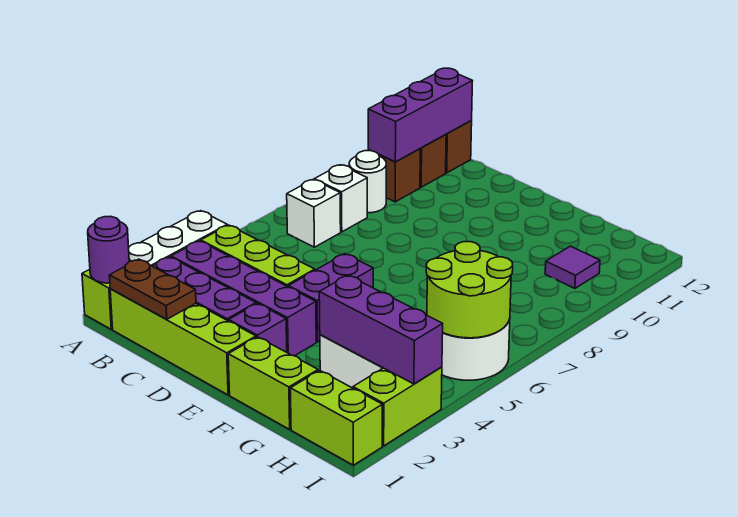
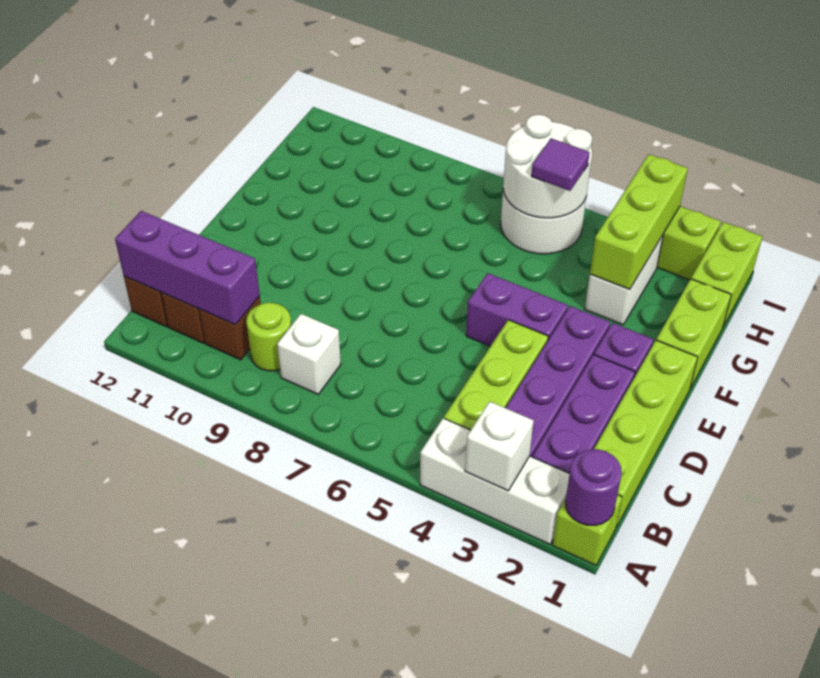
brown 1x2 plate [109,259,196,319] -> none
white 1x1 brick [287,180,341,247] -> white 1x1 brick moved to [465,401,534,491]
white 1x1 round brick [349,151,386,213] -> lime 1x1 round brick [246,302,291,371]
purple 1x3 brick [319,275,443,384] -> lime 1x3 brick [590,154,688,290]
lime 2x2 round brick [426,242,513,338] -> white 2x2 round brick [503,115,592,218]
purple 1x1 tile [545,246,600,288] -> purple 1x1 tile moved to [531,138,590,191]

